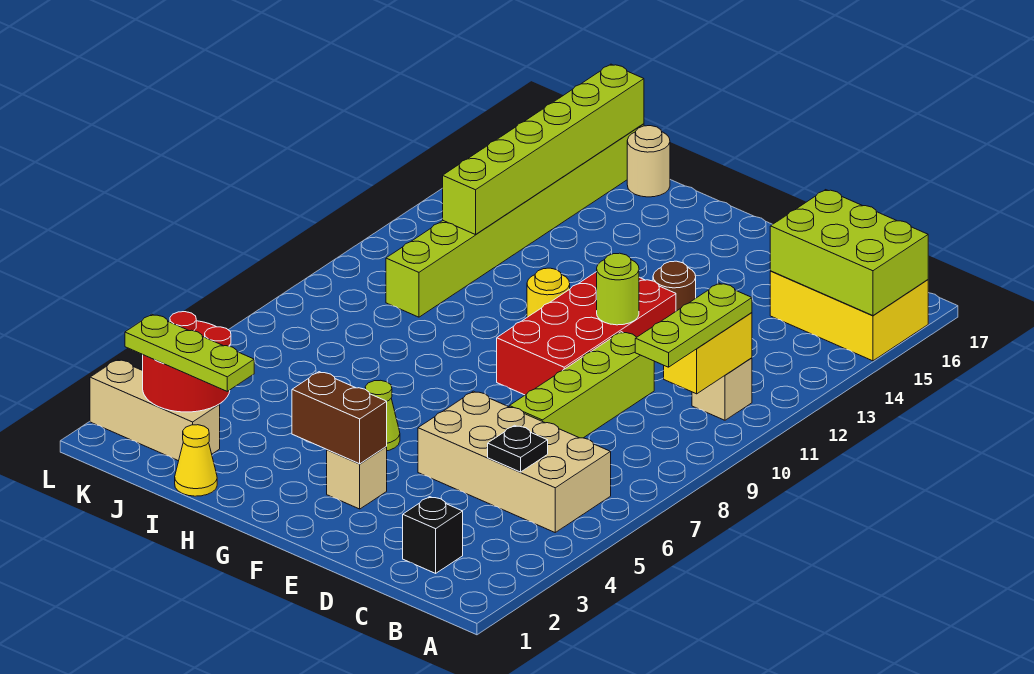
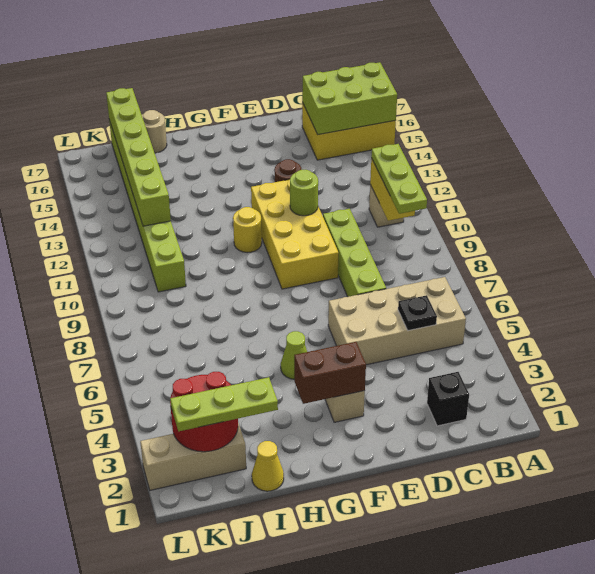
red 2x4 brick [497,272,676,395] -> yellow 2x4 brick [251,179,339,289]

